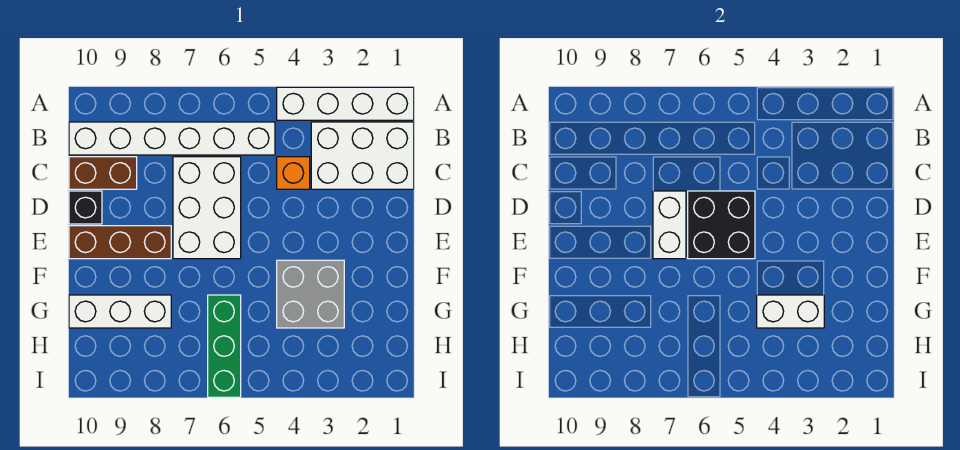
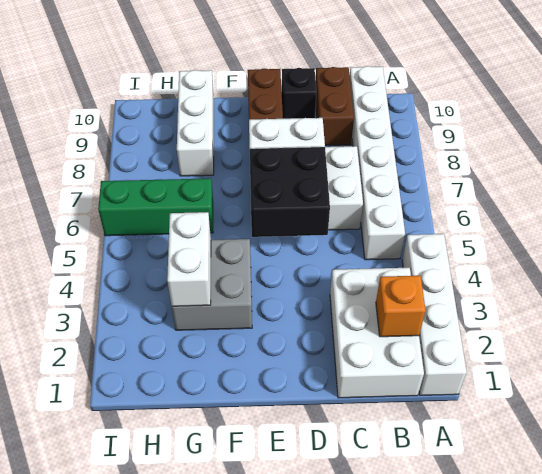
orange 1x1 brick [277,157,310,189] -> orange 1x1 brick moved to [376,276,426,337]

